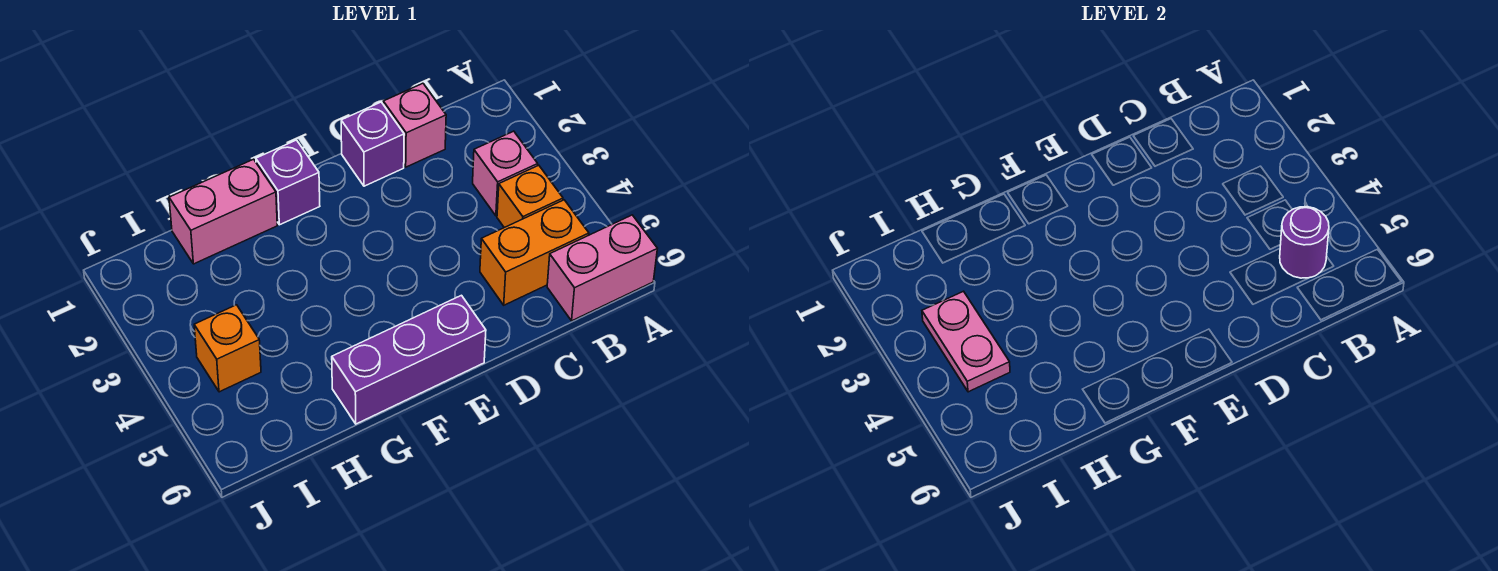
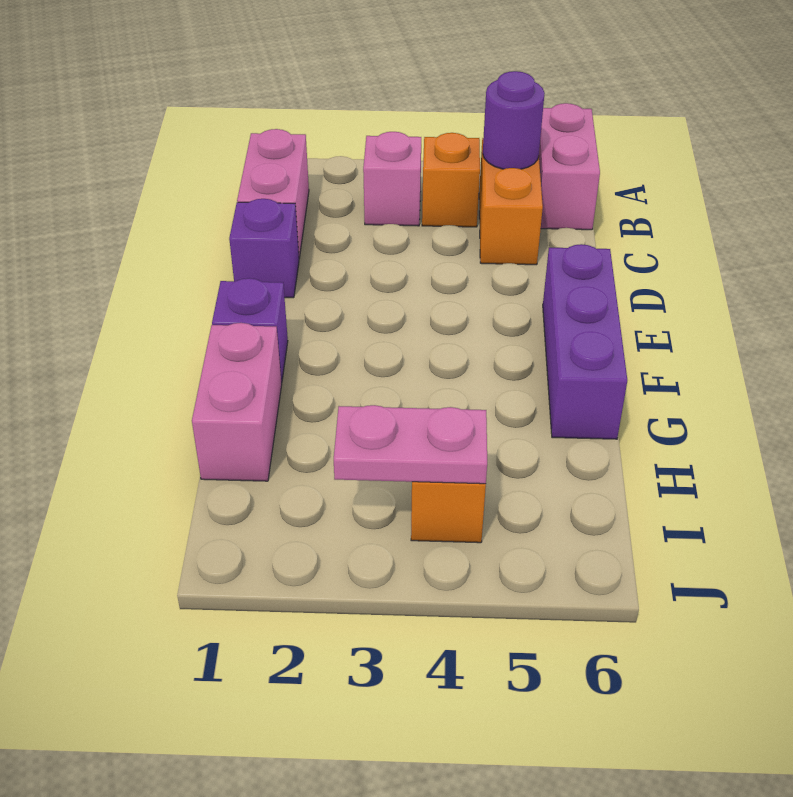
pink 1x1 brick [383,83,446,167] -> pink 1x2 brick [237,129,309,258]

